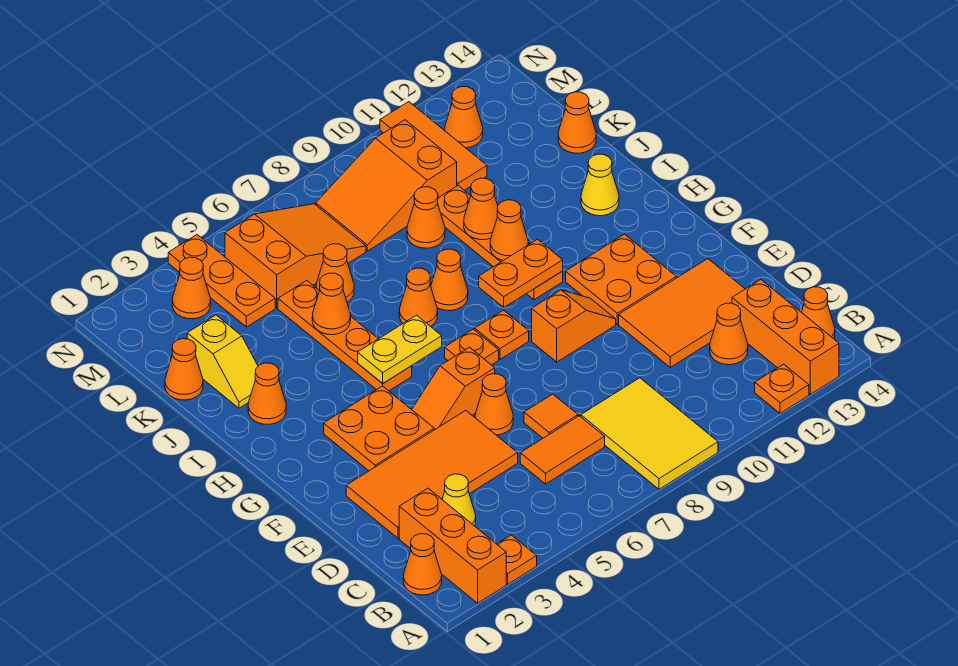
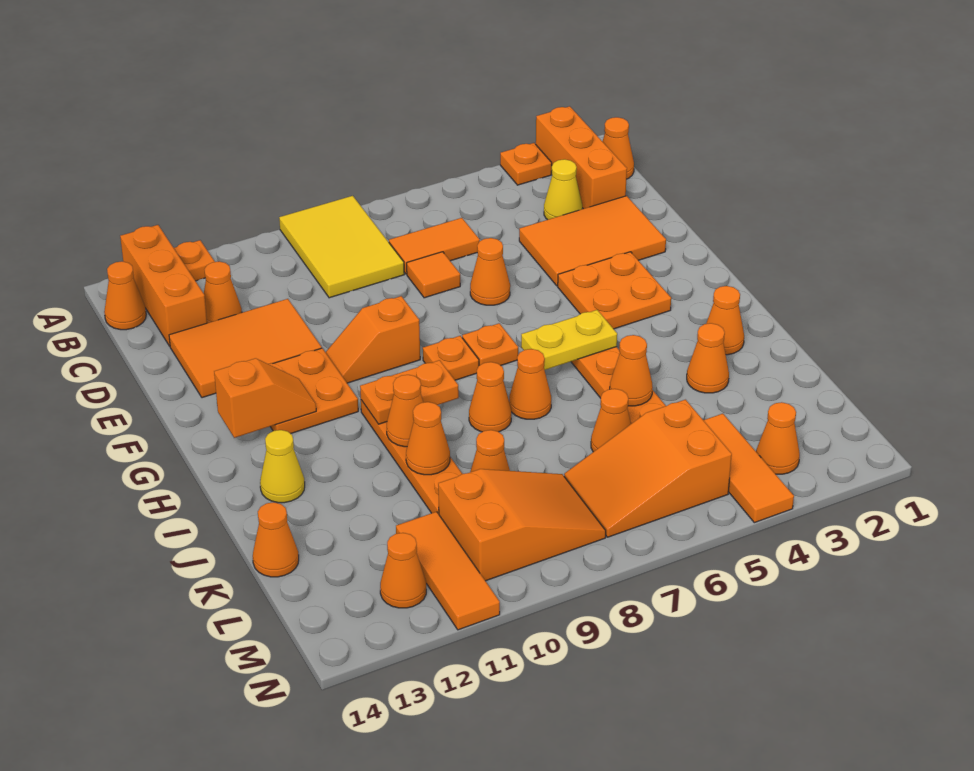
orange 2x4 tile [346,411,518,538] -> orange 2x3 tile [519,196,666,286]
orange 1x2 slope [412,347,495,430] -> orange 1x2 slope moved to [214,358,316,438]
yellow 1x2 slope [187,315,258,408] -> none
orange 1x1 cone [165,339,203,400] -> orange 1x1 cone moved to [687,323,729,393]
orange 1x3 plate [168,235,275,327] -> orange 1x3 tile [704,414,794,523]

